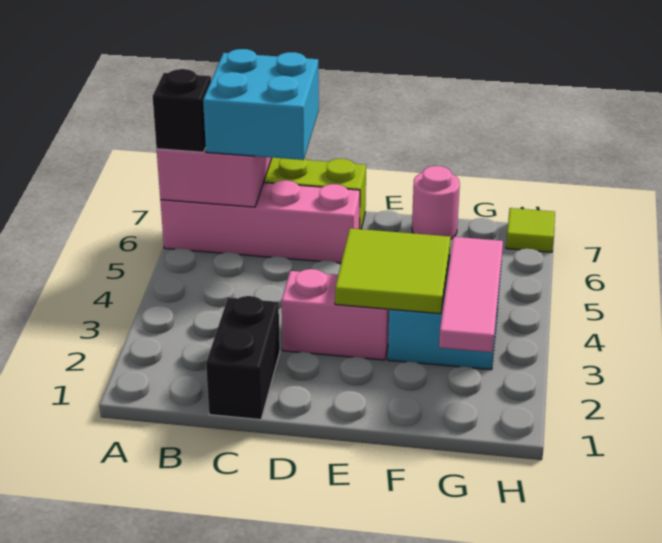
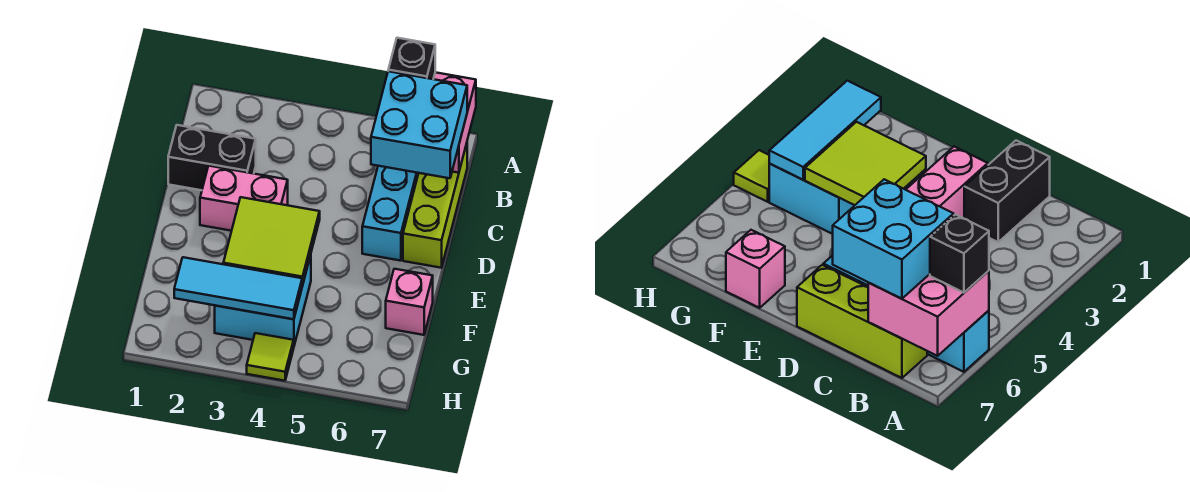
pink 1x4 brick [160,180,360,263] -> cyan 1x4 brick [362,166,418,261]
pink 1x2 brick [282,269,389,360] -> pink 1x2 brick turned to [200,166,288,231]
pink 1x1 round brick [412,166,460,239] -> pink 1x1 brick [386,269,433,335]
pink 1x3 tile [439,237,503,352] -> cyan 1x3 tile [174,257,303,319]
lime 1x1 tile [506,208,555,252] -> lime 1x1 tile moved to [247,333,294,381]

